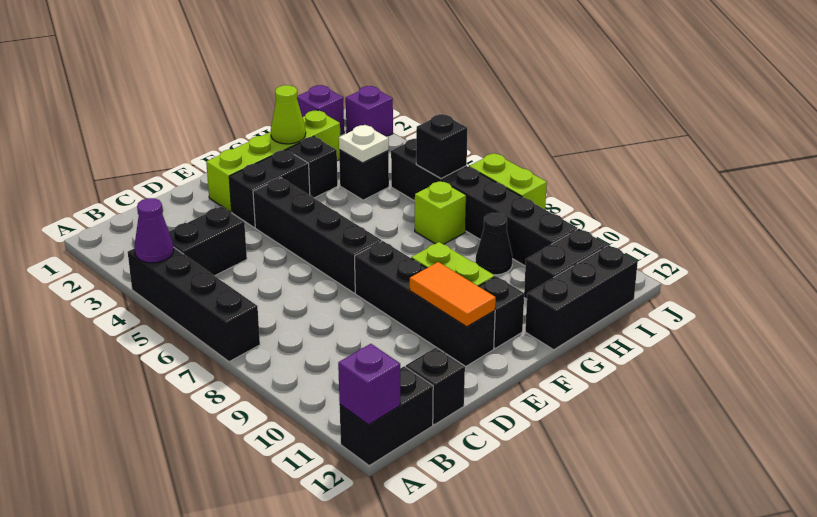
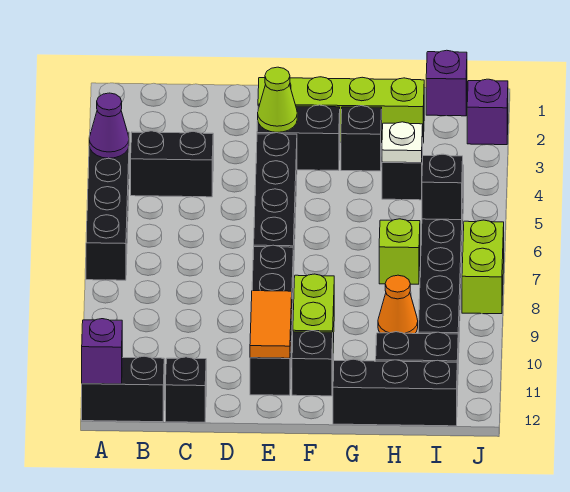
lime 1x1 cone [271,85,306,144] -> lime 1x1 cone moved to [258,67,297,132]
black 1x1 cone [476,213,512,275] -> orange 1x1 cone [378,275,418,334]

